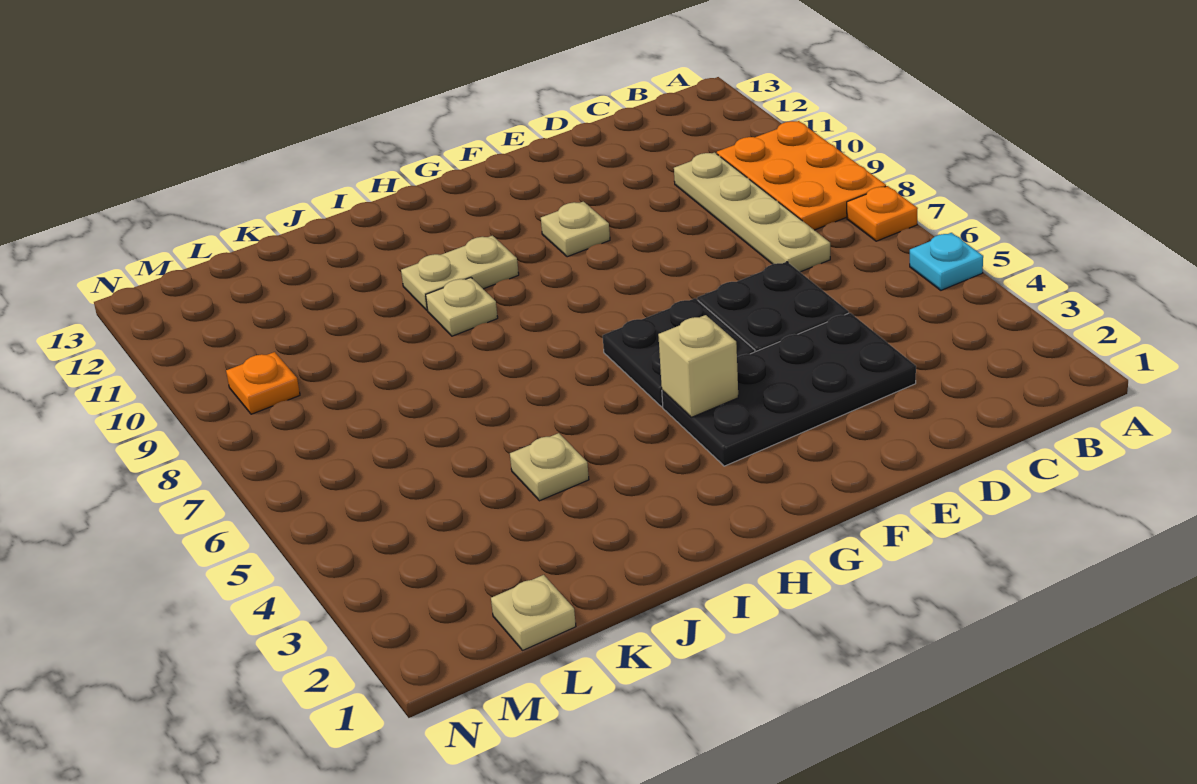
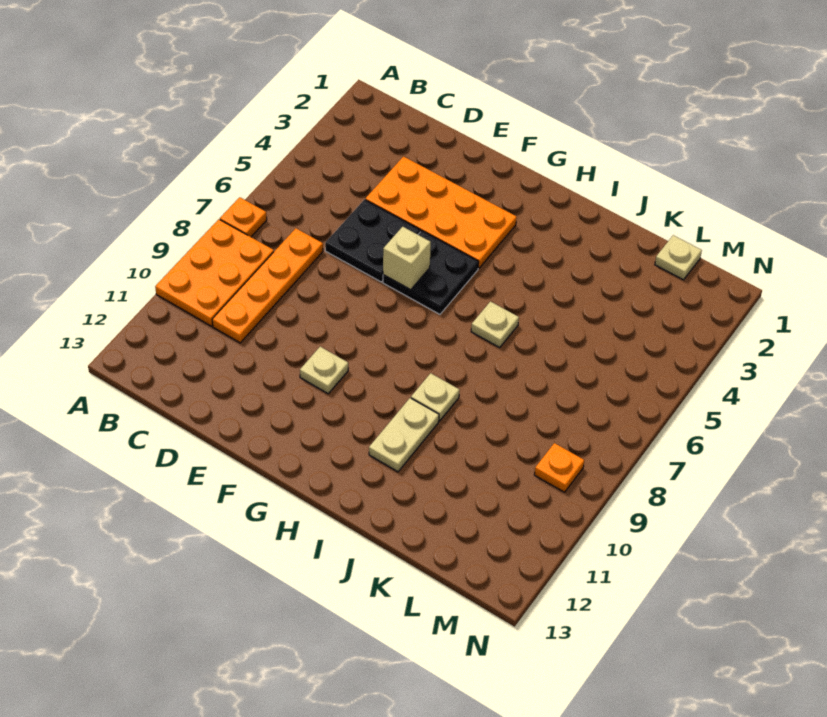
cyan 1x1 plate [910,233,983,290] -> none
tan 1x4 plate [674,152,830,272] -> orange 1x4 plate [212,228,323,343]
black 2x4 plate [662,313,916,466] -> orange 2x4 plate [365,157,517,268]
tan 1x1 brick [658,315,738,417] -> tan 1x1 brick moved to [383,227,431,290]
tan 1x2 plate [401,236,519,310] -> tan 1x2 plate turned to [369,398,439,472]
tan 1x1 plate [510,433,589,501] -> tan 1x1 plate moved to [471,302,519,347]

